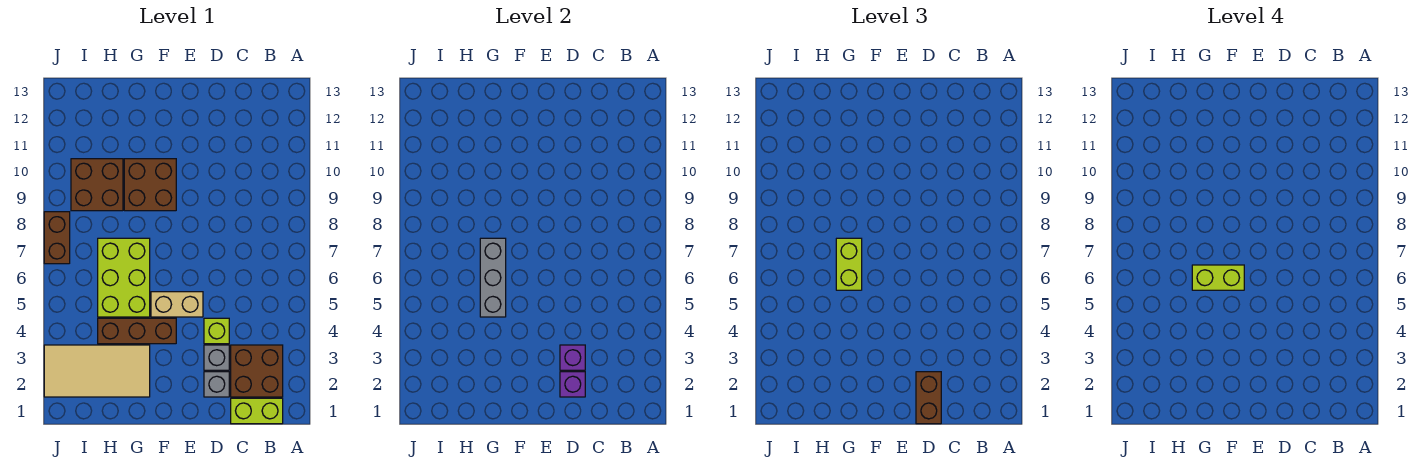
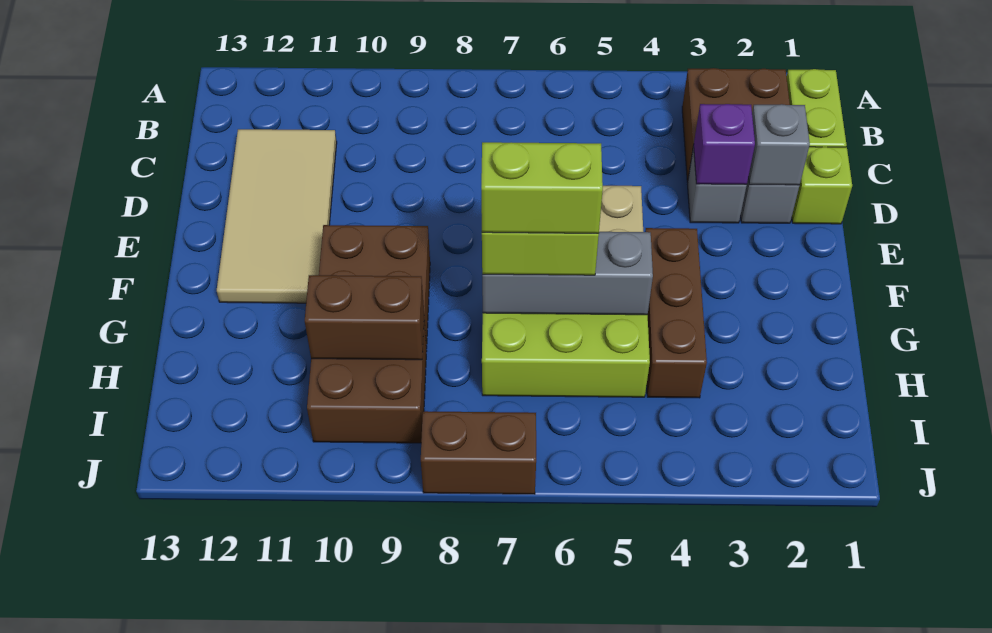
brown 1x2 brick [916,372,941,424] -> brown 1x2 brick moved to [305,275,424,360]
purple 1x1 brick [560,372,585,397] -> grey 1x1 brick [749,104,810,185]
lime 1x1 brick [204,318,229,344] -> lime 1x1 brick moved to [792,147,852,224]
lime 1x2 brick [1192,265,1244,290] -> lime 1x2 brick turned to [481,142,603,233]
tan 2x4 tile [44,345,150,397] -> tan 2x4 tile moved to [217,129,337,303]

